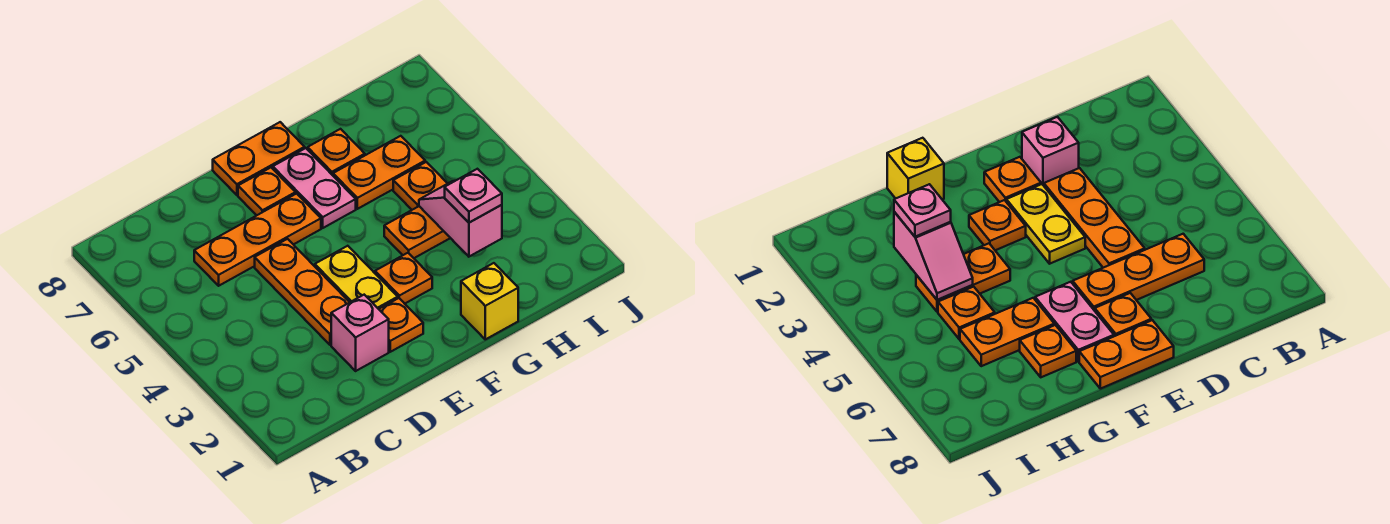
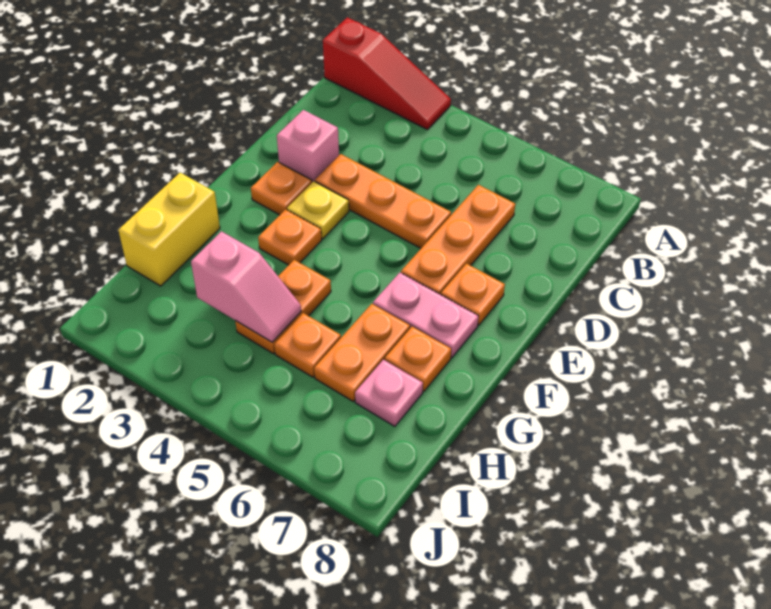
none -> red 1x3 slope [323,17,451,130]
yellow 1x2 plate [315,246,398,309] -> yellow 1x1 plate [287,181,349,239]
orange 1x2 plate [213,122,305,195] -> none
yellow 1x1 brick [461,263,518,339] -> yellow 1x2 brick [118,173,220,286]
pink 1x1 plate [445,169,502,223] -> pink 1x1 plate moved to [355,360,423,426]

